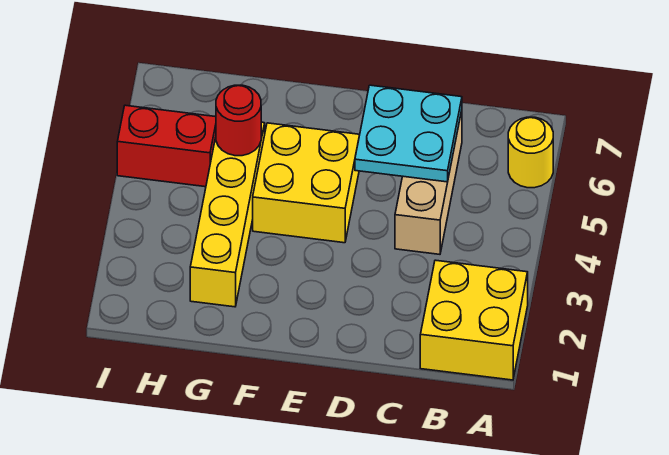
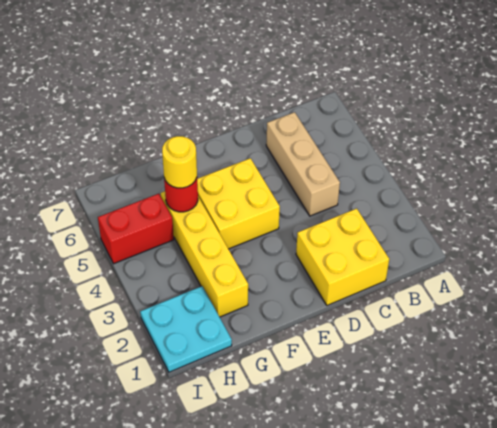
yellow 2x2 brick [420,260,528,380] -> yellow 2x2 brick moved to [296,208,389,305]
yellow 1x1 round brick [508,117,553,188] -> yellow 1x1 round brick moved to [162,136,197,188]
cyan 2x2 plate [355,85,462,182] -> cyan 2x2 plate moved to [140,286,232,372]

